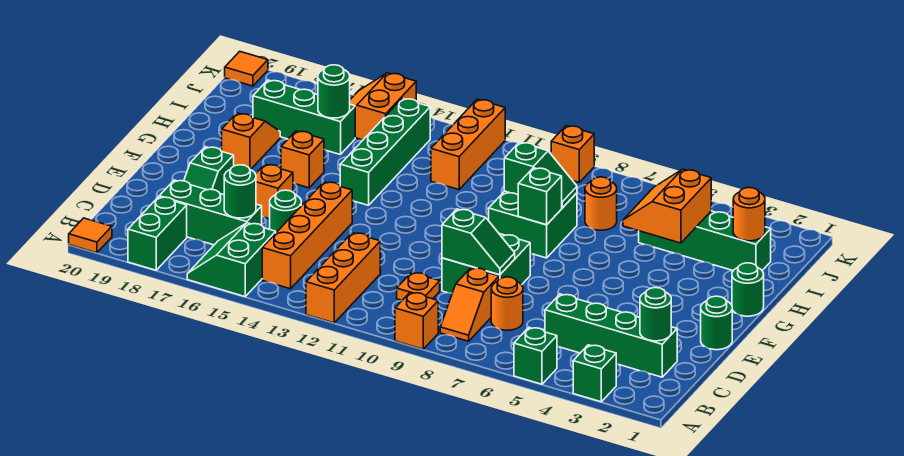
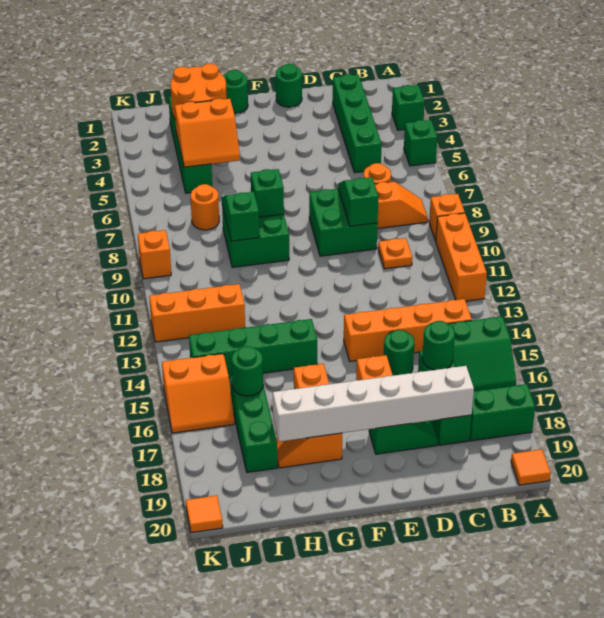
orange 1x3 brick [306,233,380,323] -> orange 1x3 brick turned to [436,213,487,301]
green 1x1 round brick [640,288,671,341] -> none
none -> white 1x6 brick [273,366,474,442]
orange 1x1 round brick [733,188,765,241] -> orange 2x2 round brick [170,63,227,118]

